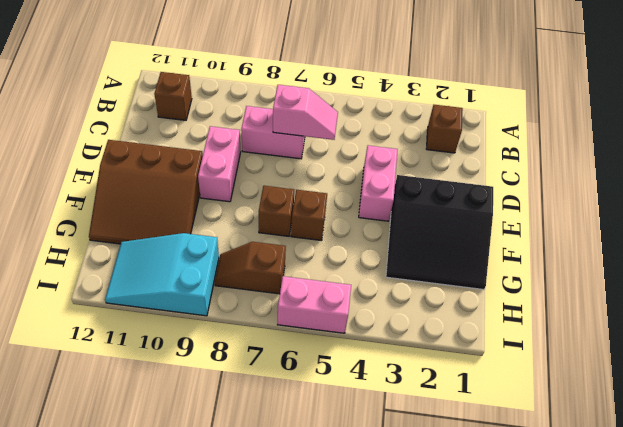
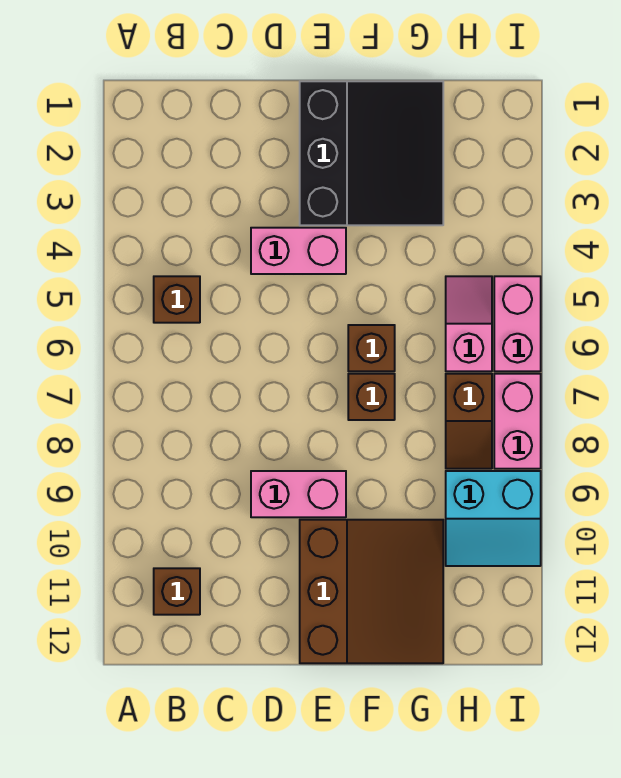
brown 1x1 brick [426,104,463,153] -> brown 1x1 brick moved to [154,276,200,323]
pink 1x2 slope [273,85,338,140] -> pink 1x2 slope moved to [446,276,492,371]
pink 1x2 brick [241,106,305,159] -> pink 1x2 brick moved to [494,374,541,469]
cyan 2x3 slope [105,233,219,316] -> cyan 2x2 slope [446,471,541,566]

